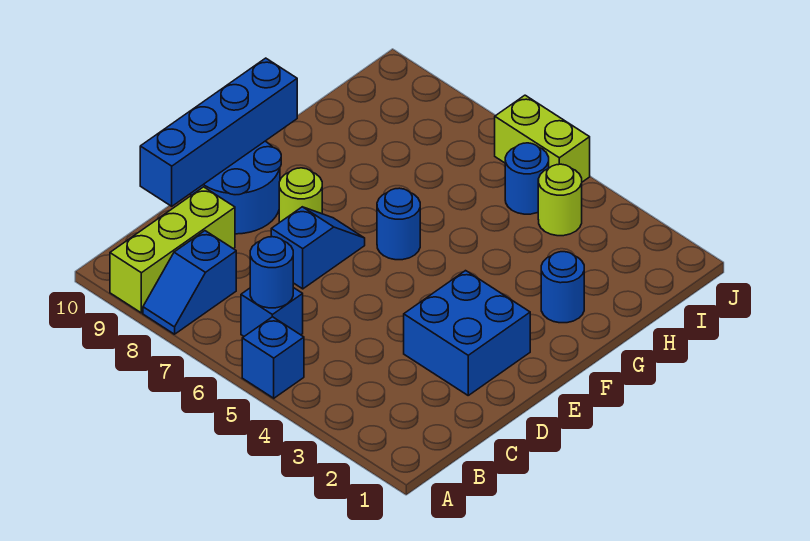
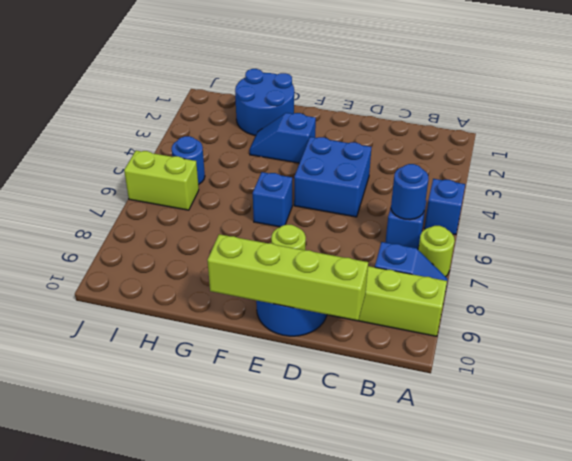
blue 1x4 brick [140,58,297,206] -> lime 1x4 brick [208,234,368,321]
blue 2x2 brick [404,271,530,395] -> blue 2x2 brick moved to [294,137,371,217]
blue 1x2 slope [271,207,365,289] -> blue 1x2 slope moved to [249,113,316,163]
blue 1x1 round brick [377,188,420,260] -> blue 1x1 brick [253,172,292,227]
blue 1x1 round brick [541,252,584,323] -> blue 2x2 round brick [235,69,294,136]
lime 1x1 round brick [538,164,582,236] -> lime 1x1 round brick moved to [418,226,455,277]
lime 1x2 brick [495,95,590,182] -> lime 1x2 brick turned to [124,151,199,210]

